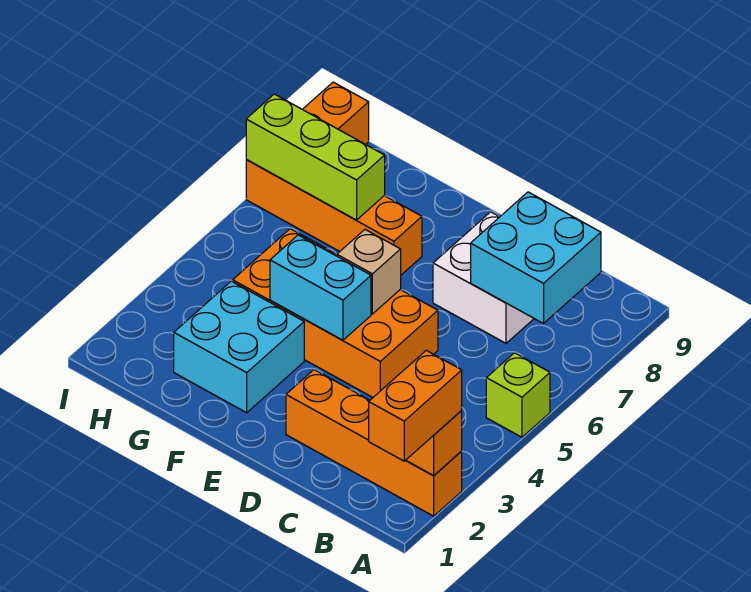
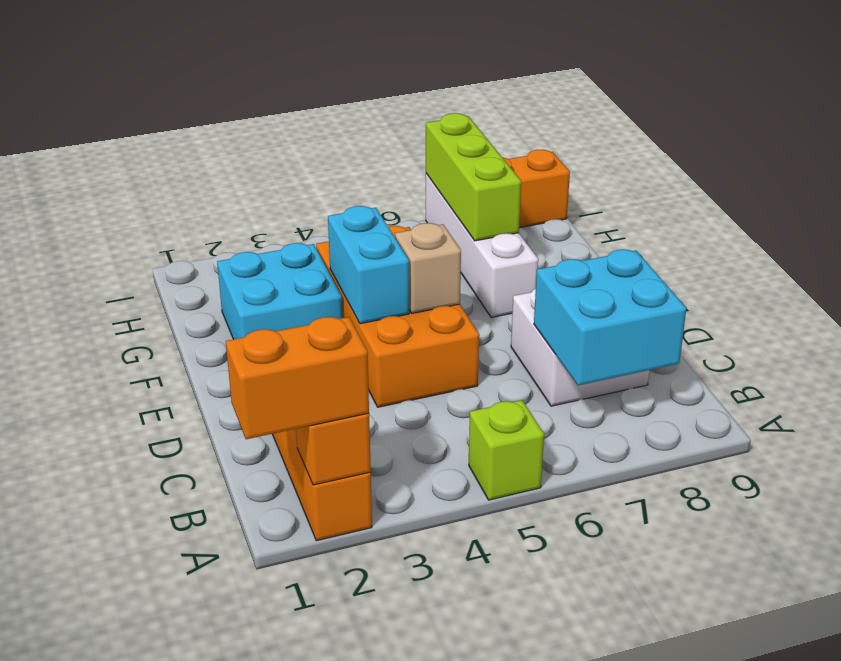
orange 1x4 brick [246,160,422,275] -> white 1x4 brick [426,174,538,318]

